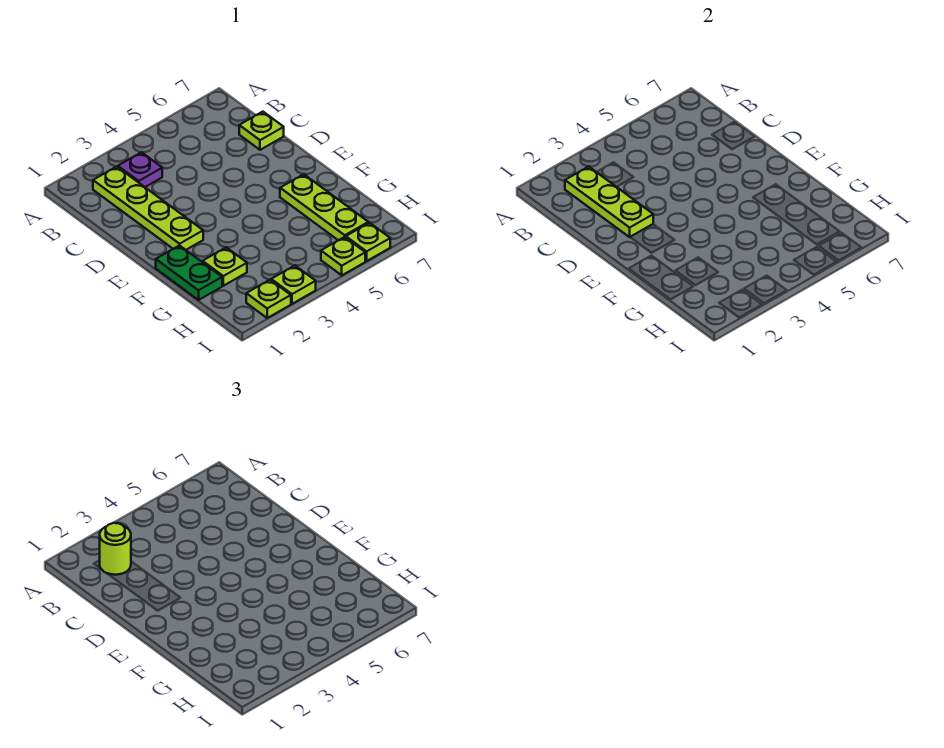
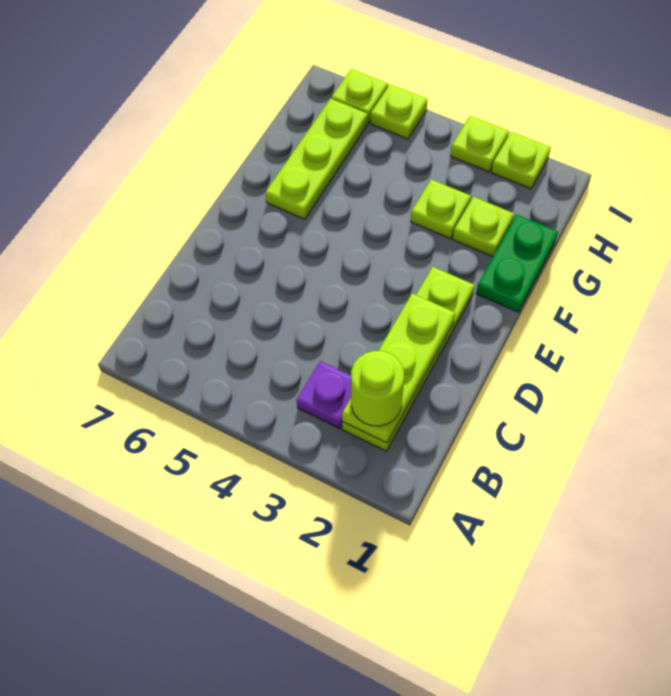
lime 1x1 plate [239,112,284,150] -> lime 1x1 plate moved to [411,179,471,239]

